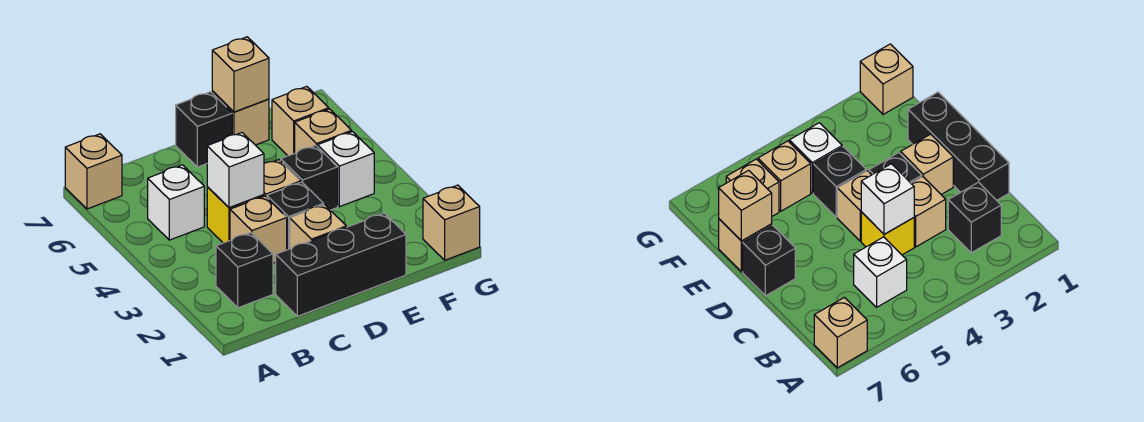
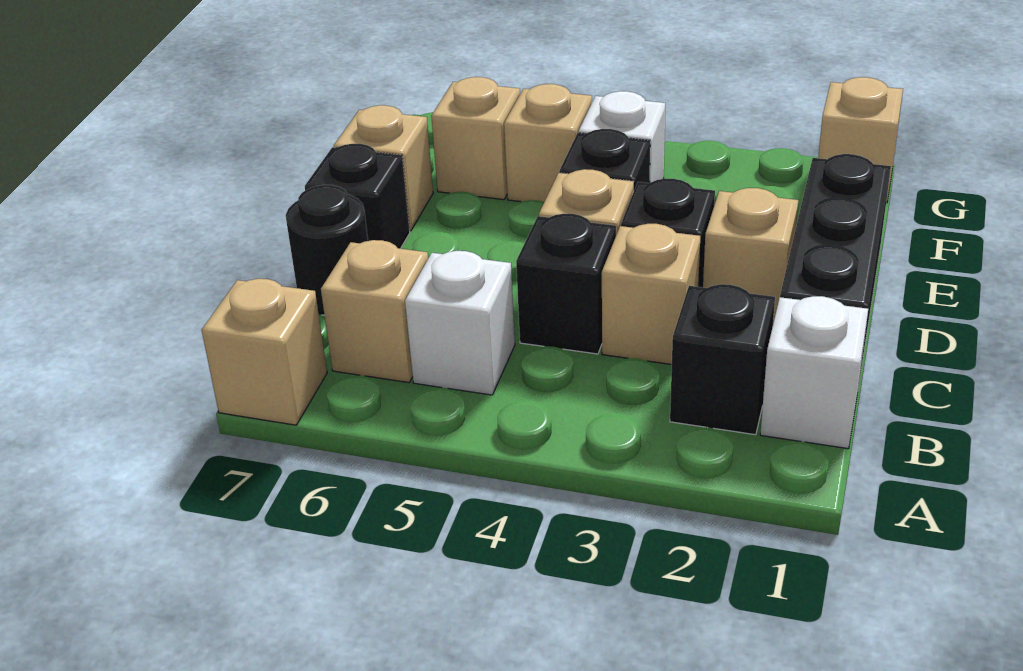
yellow 1x1 brick [207,187,264,243] -> black 1x1 brick [516,214,616,354]
white 1x1 brick [207,133,264,208] -> white 1x1 brick moved to [760,296,868,449]
none -> black 1x1 round brick [286,185,368,315]
tan 1x1 brick [212,37,269,112] -> tan 1x1 brick moved to [321,240,428,383]

